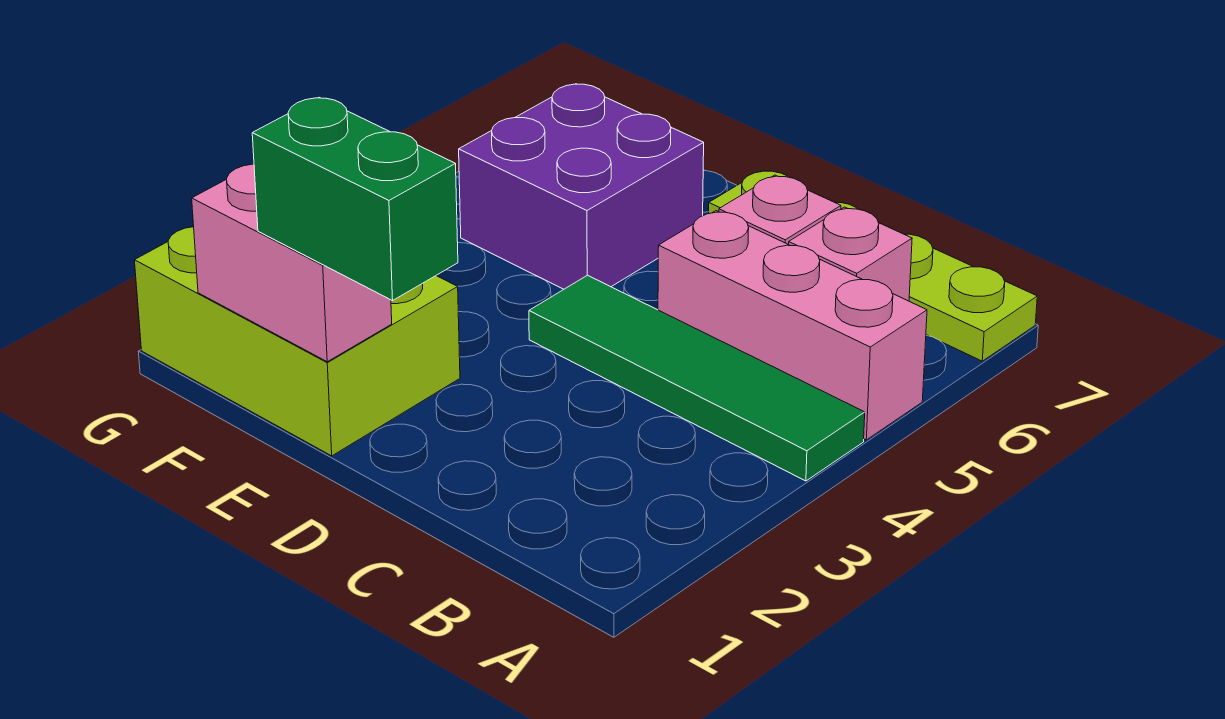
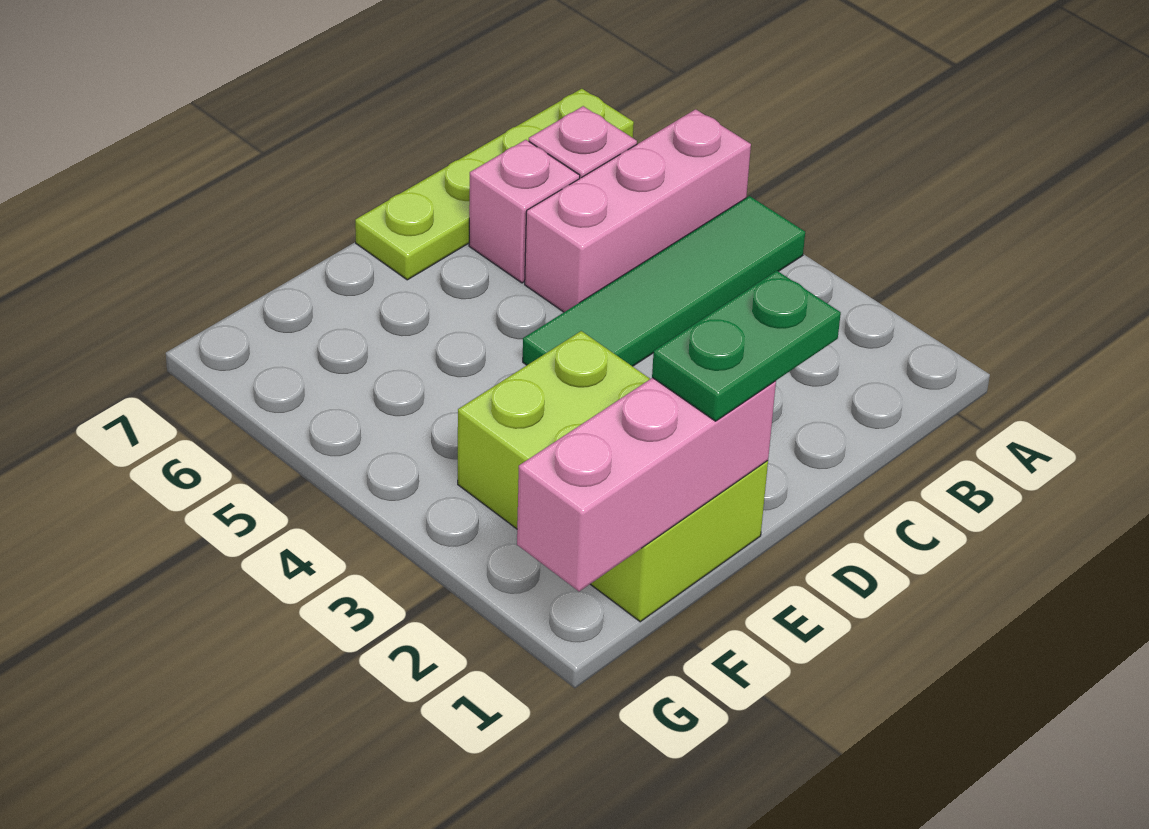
green 1x2 brick [252,98,458,301] -> green 1x2 plate [652,271,841,421]
lime 2x3 brick [135,227,460,456] -> lime 2x3 brick turned to [458,331,768,622]
pink 1x2 brick [192,164,392,362] -> pink 1x3 brick [517,378,776,591]
purple 2x2 brick [459,84,704,289] -> none

